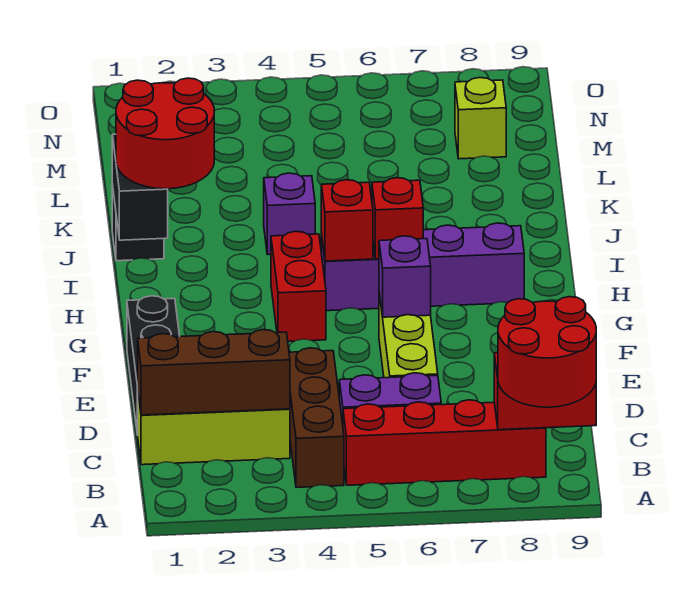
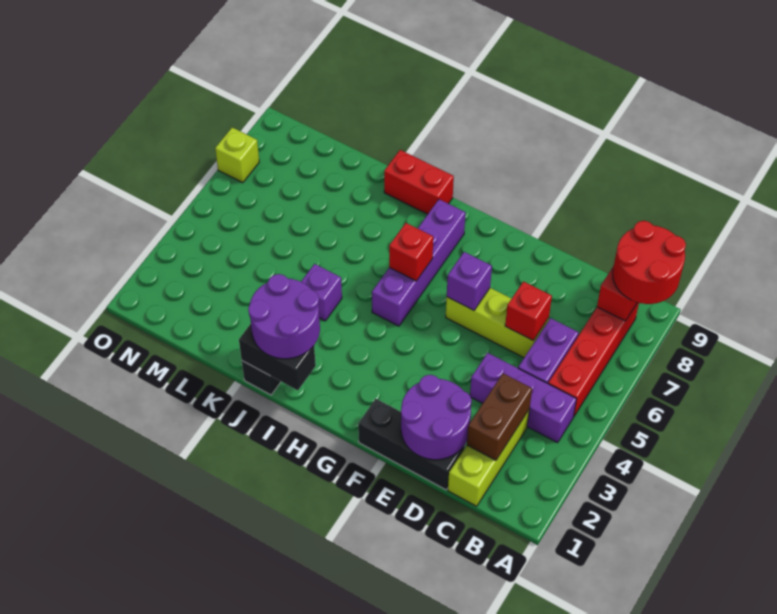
brown 1x3 brick [289,348,344,488] -> purple 1x3 brick [470,353,577,443]
brown 1x3 brick [137,330,290,415] -> brown 1x2 brick [467,373,532,460]
none -> purple 2x2 round brick [401,375,472,460]
red 1x2 brick [271,231,326,341] -> red 1x2 brick moved to [384,150,454,214]
red 1x1 brick [321,180,373,261] -> red 1x1 brick moved to [505,282,552,340]
red 2x2 round brick [116,78,214,189] -> purple 2x2 round brick [248,274,320,359]
lime 1x1 brick [455,78,506,159] -> lime 1x1 brick moved to [215,128,259,183]

